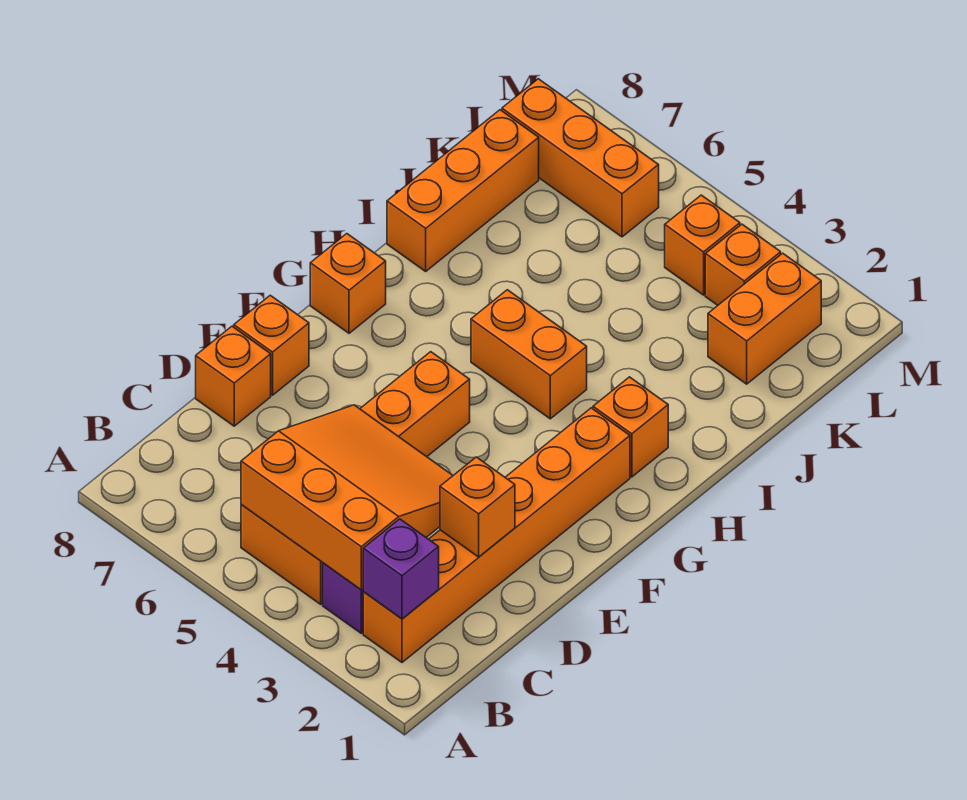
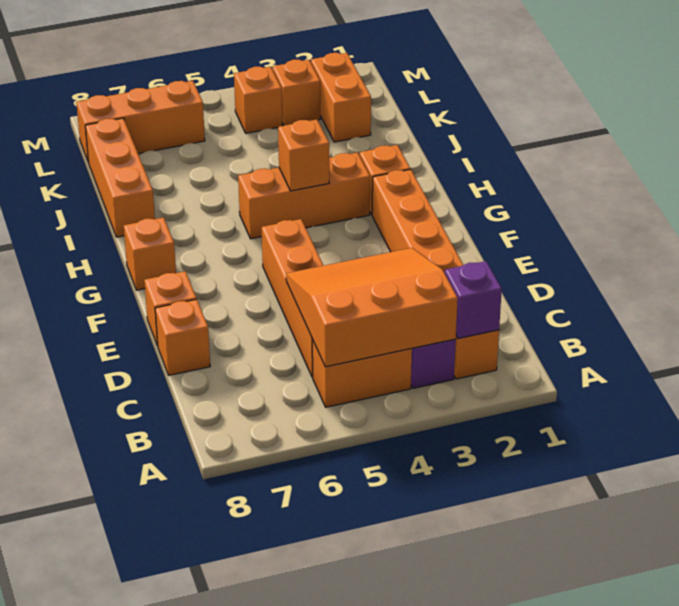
orange 1x1 brick [440,457,515,557] -> orange 1x1 brick moved to [278,120,329,191]
orange 1x2 brick [471,290,587,419] -> orange 1x3 brick [238,153,370,239]

